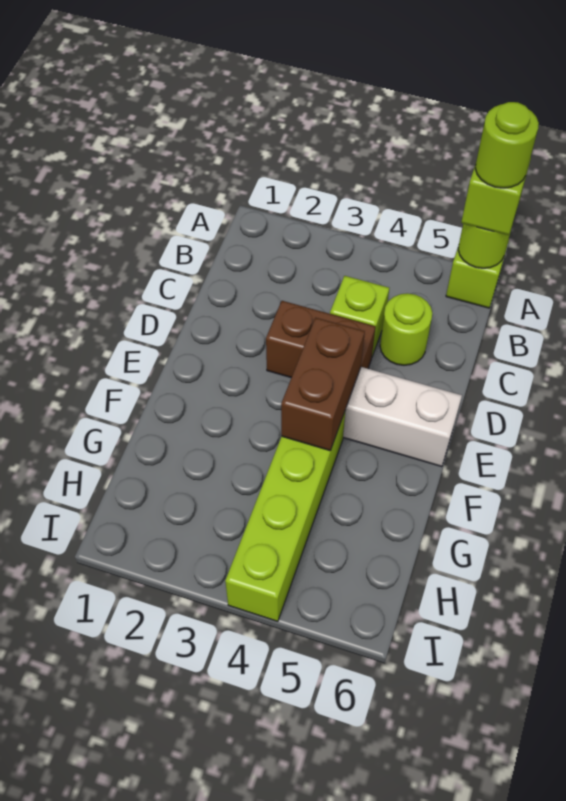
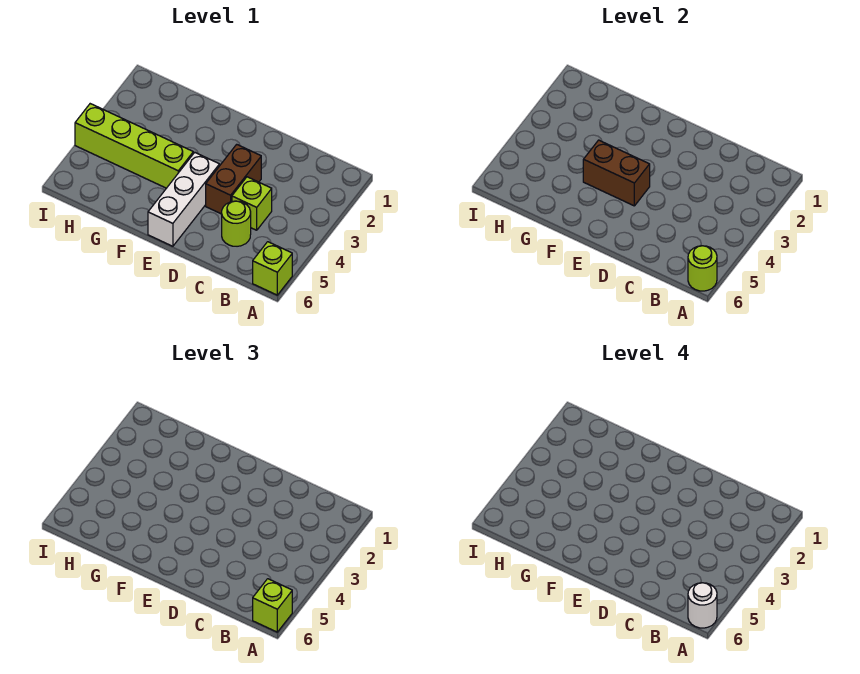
lime 1x1 round brick [475,102,539,188] -> white 1x1 round brick [688,583,717,628]

